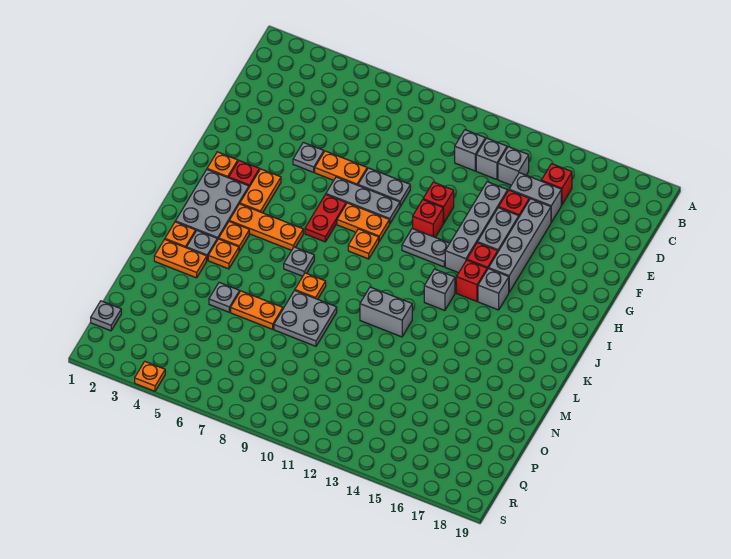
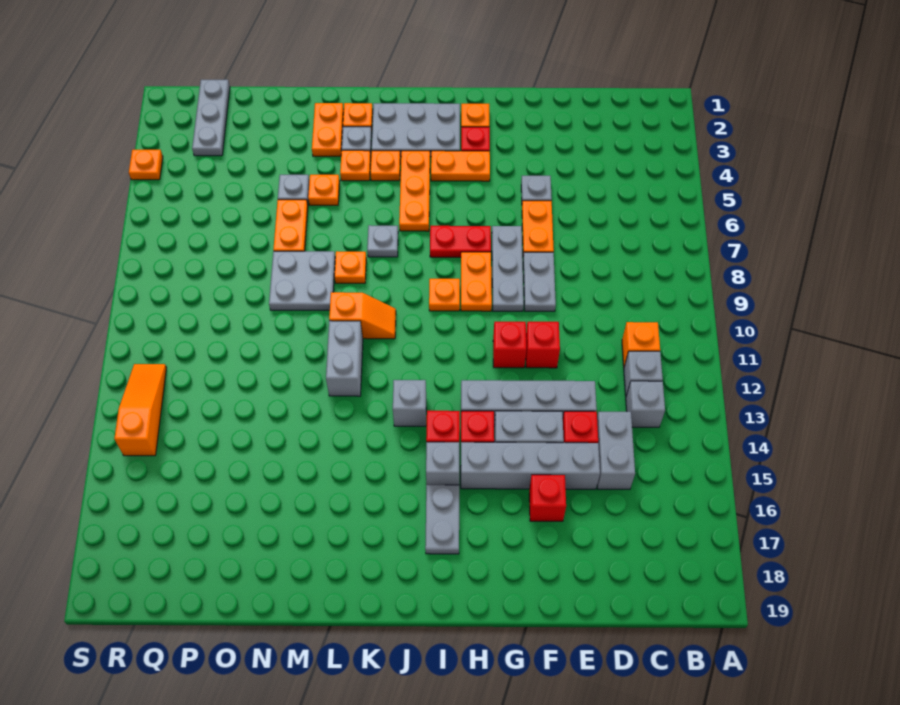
grey 1x1 brick [455,130,485,171] -> orange 1x1 brick [622,322,660,367]
red 1x1 brick [541,164,572,205] -> red 1x1 brick moved to [529,475,566,521]
grey 1x2 plate [402,228,450,267] -> grey 1x2 plate moved to [425,485,459,554]
none -> orange 1x2 slope [329,292,396,339]
none -> orange 1x1 plate [308,175,340,205]
grey 1x1 plate [91,301,121,331] -> grey 1x3 plate [192,80,230,156]
none -> orange 1x3 slope [114,364,167,456]

